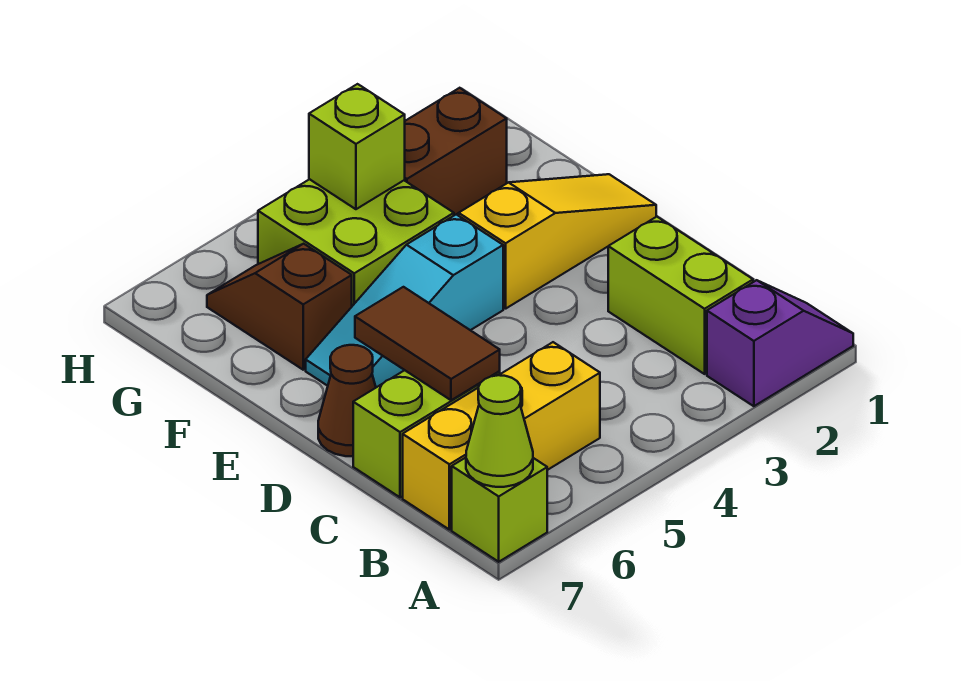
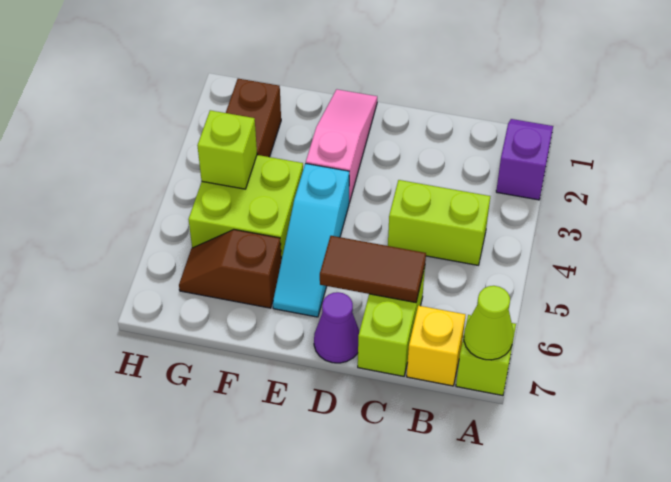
lime 1x2 brick [608,217,753,374] -> lime 1x2 brick moved to [388,180,490,265]
yellow 1x3 brick [403,342,600,530] -> yellow 1x1 brick [407,306,466,386]
brown 1x1 cone [318,345,376,456] -> purple 1x1 cone [314,292,359,363]
yellow 1x3 slope [459,174,656,309] -> pink 1x3 slope [306,89,377,203]

